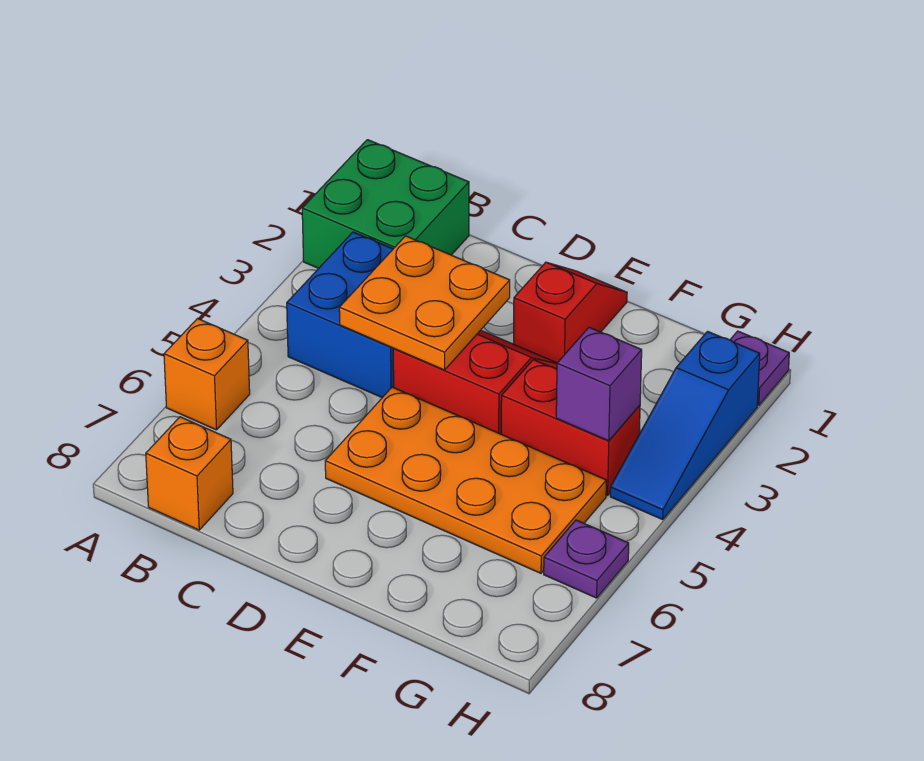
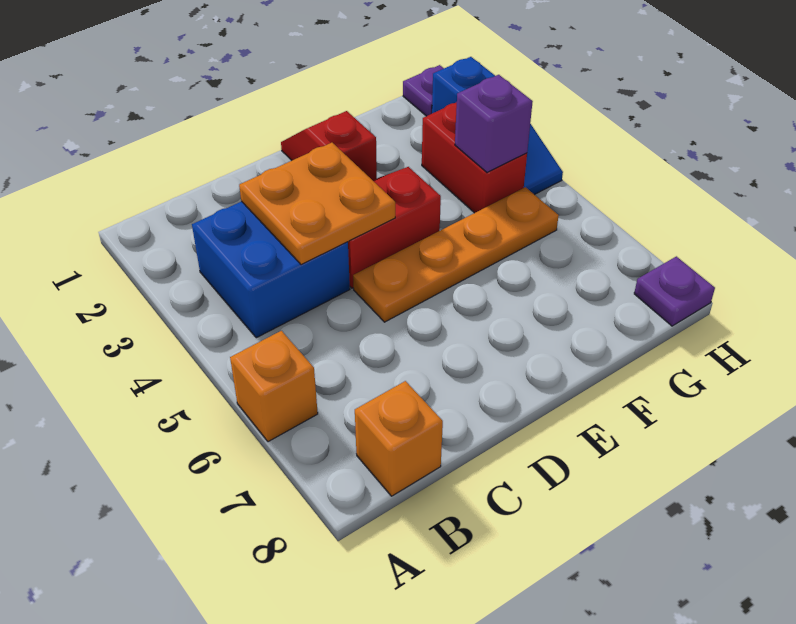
green 2x2 brick [302,140,469,268] -> none
orange 2x4 plate [325,387,606,573] -> orange 1x4 plate [353,187,559,322]
red 1x2 brick [501,360,640,496] -> red 1x2 brick turned to [422,103,527,213]
purple 1x1 plate [544,520,629,598] -> purple 1x1 plate moved to [634,256,715,326]

